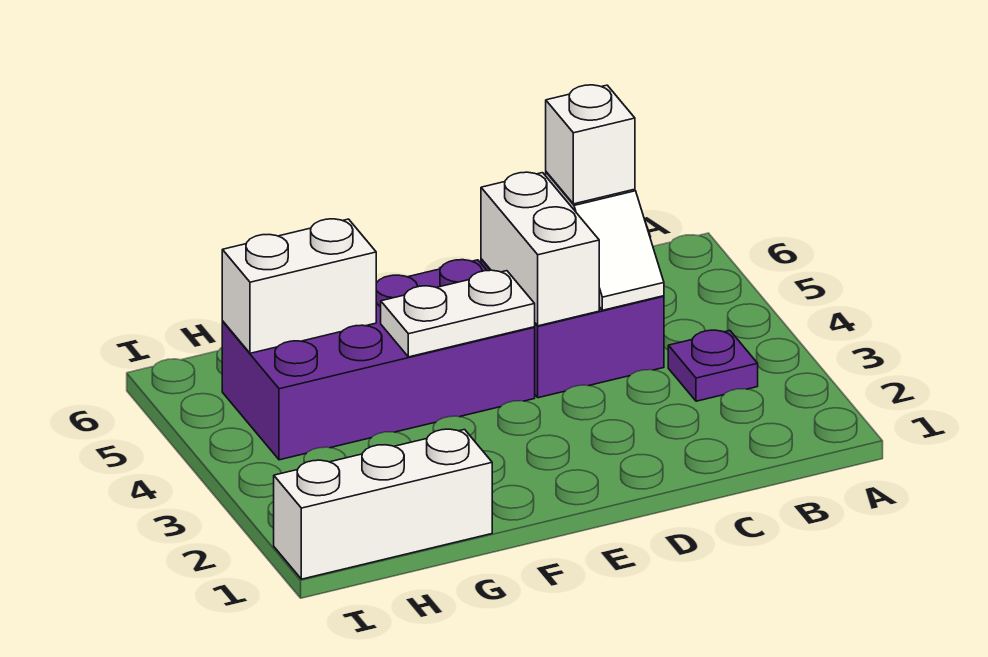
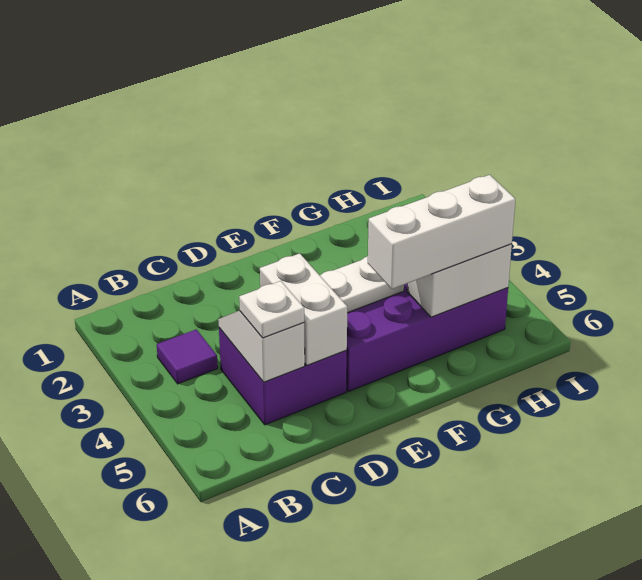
purple 1x1 plate [668,330,758,401] -> purple 1x1 tile [157,329,218,384]
white 1x1 brick [546,85,635,204] -> white 1x1 plate [239,281,304,338]
white 1x3 brick [274,429,492,579] -> white 1x3 brick moved to [368,175,515,289]

